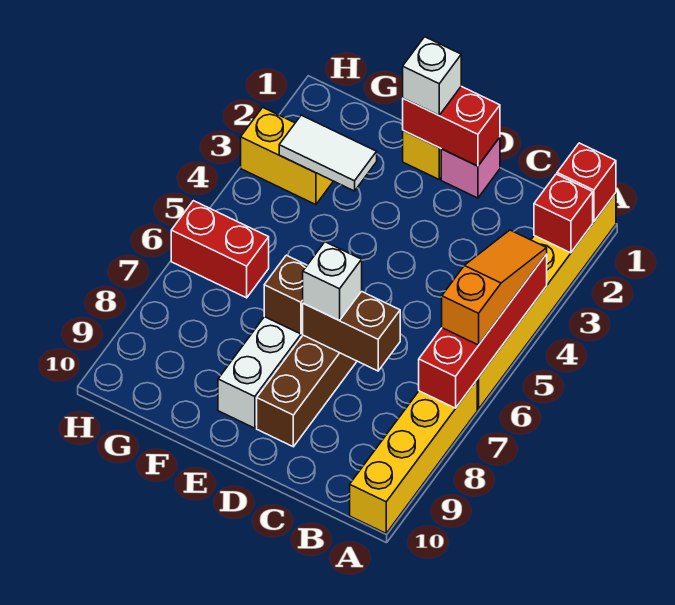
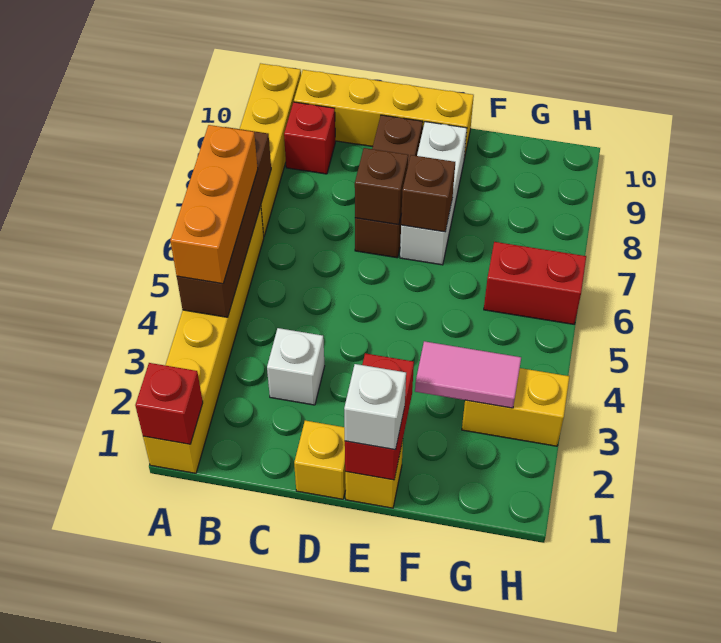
red 1x1 brick [534,174,593,253] -> red 1x1 brick moved to [284,102,335,174]
red 1x4 brick [419,254,547,408] -> brown 1x4 brick [177,127,271,317]
orange 1x3 slope [442,230,547,345] -> orange 1x3 brick [170,125,258,284]
none -> yellow 1x4 brick [294,70,474,159]
brown 1x2 brick [302,291,400,371] -> brown 1x1 brick [355,148,408,225]
pink 1x1 brick [441,137,500,198] -> yellow 1x1 brick [294,421,346,499]
red 1x2 brick [403,86,500,166] -> red 1x2 brick turned to [345,353,414,480]
white 1x1 brick [303,242,362,320] -> white 1x1 brick moved to [267,328,325,405]
white 1x2 tile [279,115,377,191] -> pink 1x2 tile [415,341,521,408]

